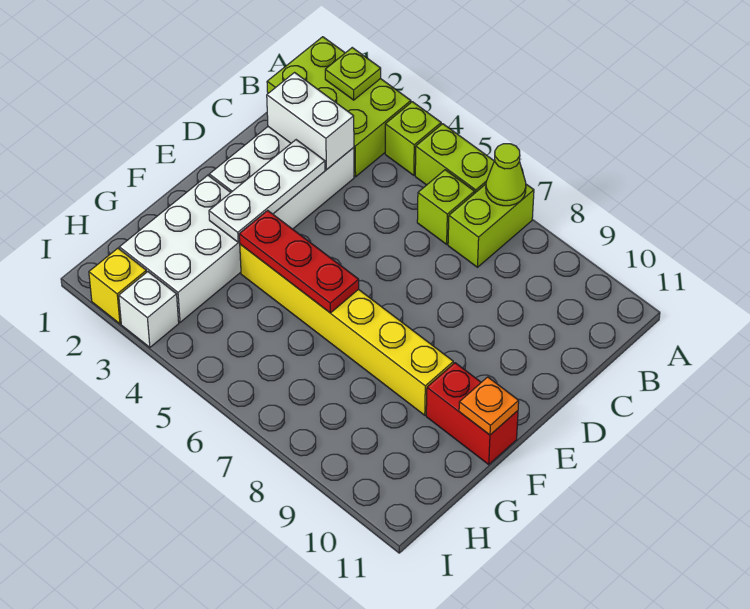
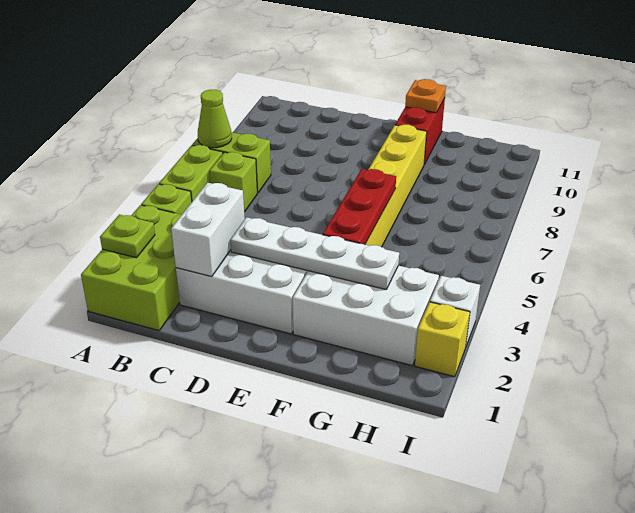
white 1x3 plate [209,140,325,242] -> white 1x4 plate [230,217,399,289]

